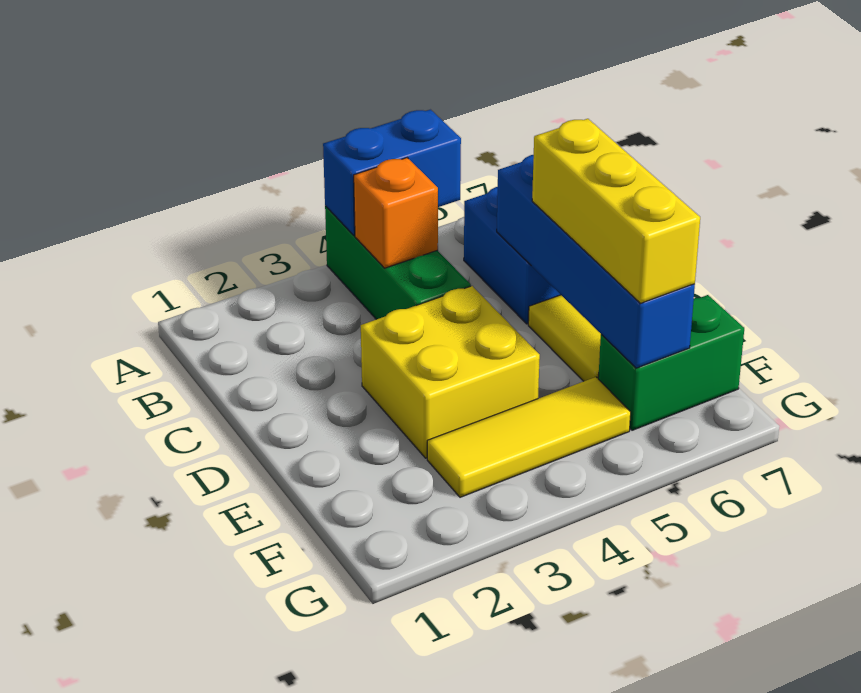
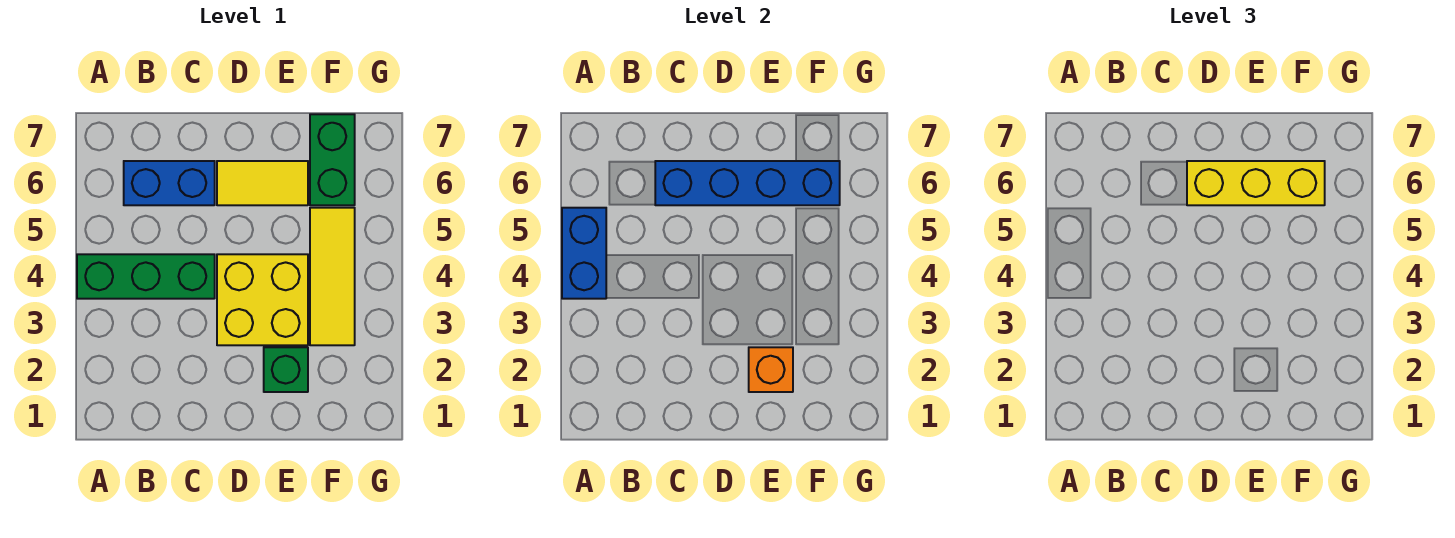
orange 1x1 brick [354,158,438,268] -> orange 1x1 brick moved to [749,347,793,392]
none -> green 1x1 brick [264,347,308,392]

